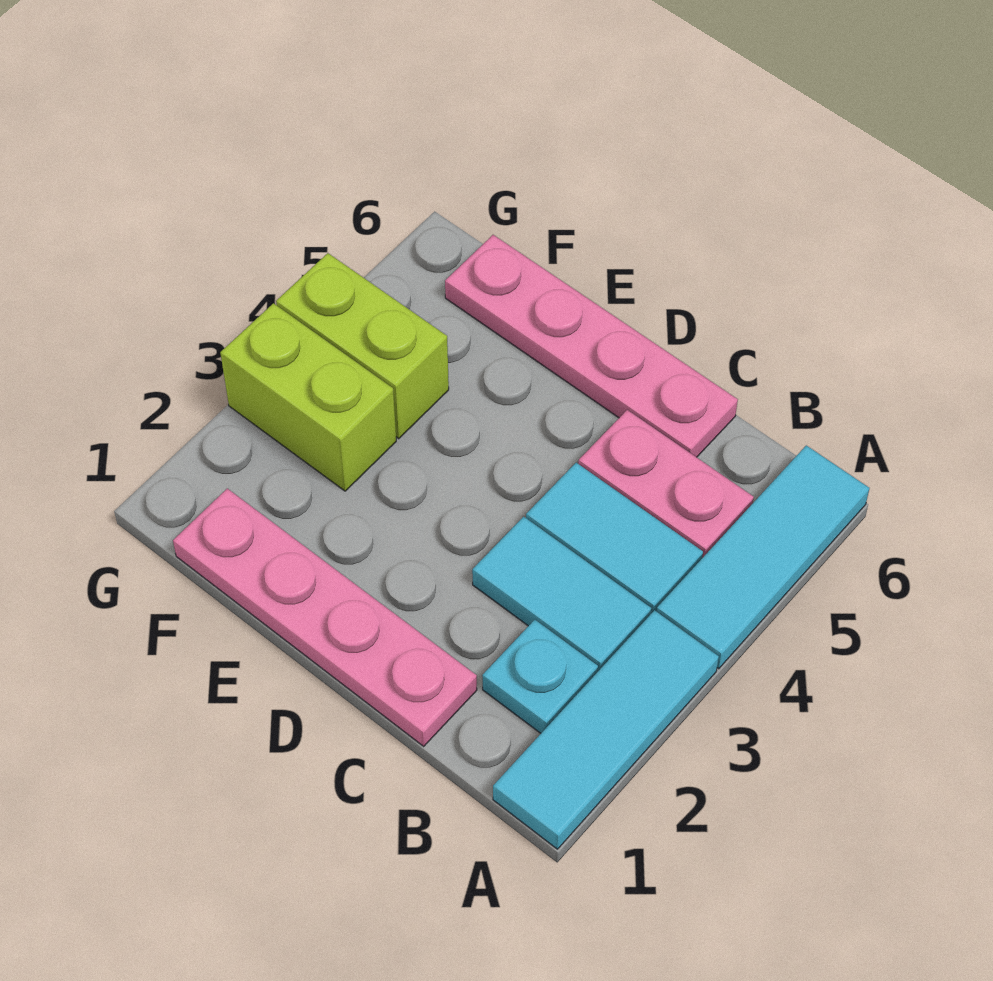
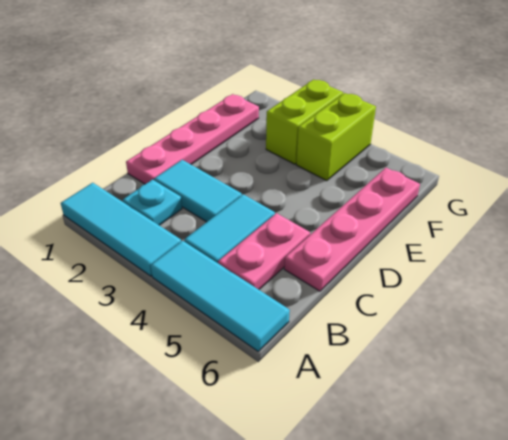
cyan 1x2 tile [472,517,651,671] -> cyan 1x2 tile turned to [154,160,242,222]

